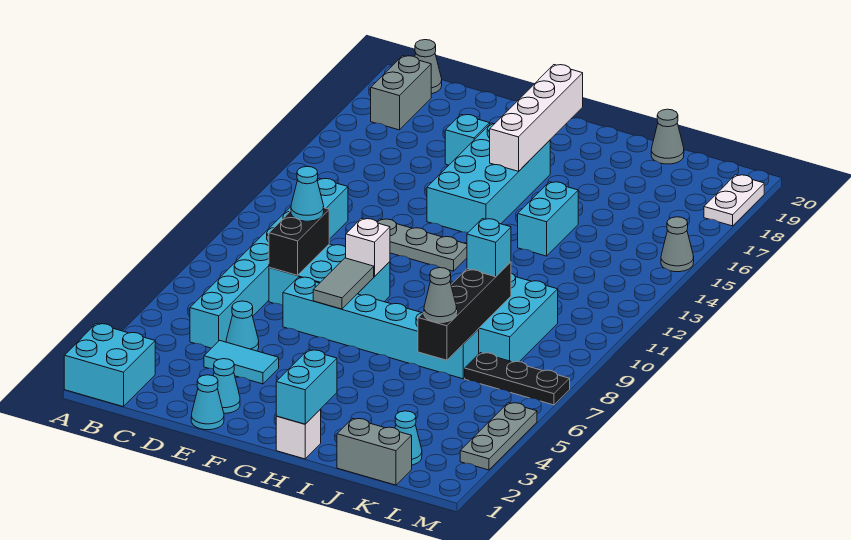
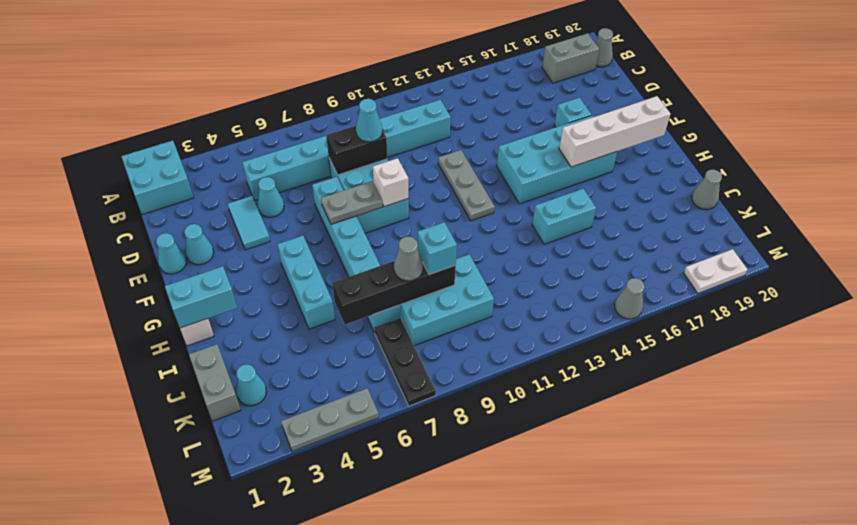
grey 1x2 tile [313,258,374,309] -> grey 1x2 plate [321,181,383,224]
none -> cyan 1x3 brick [277,236,335,329]
grey 1x1 cone [424,268,457,322] -> grey 1x1 cone moved to [394,236,423,281]

